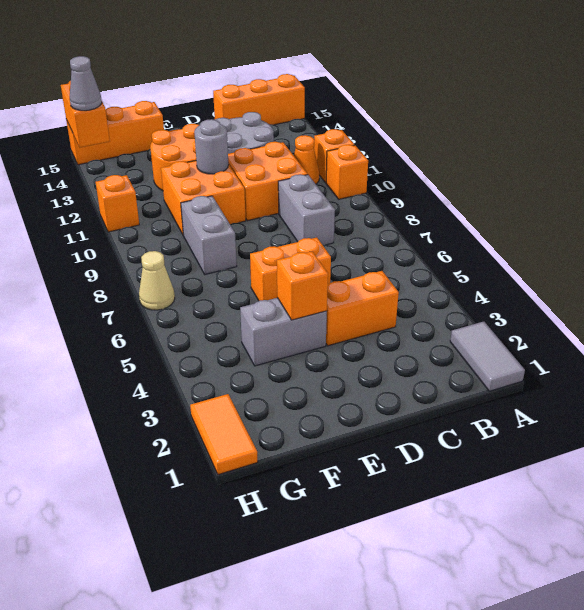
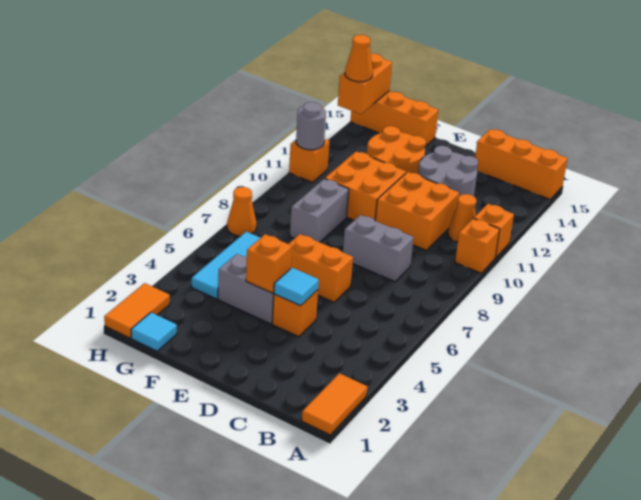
grey 1x2 tile [450,322,525,391] -> orange 1x2 tile [302,373,367,435]
orange 1x2 brick [326,271,399,346] -> orange 1x1 brick [272,290,318,337]
grey 1x2 brick [278,174,335,245] -> grey 1x2 brick turned to [343,215,414,282]
none -> cyan 1x1 tile [274,268,319,306]
grey 1x1 round brick [194,119,229,174] -> grey 1x1 round brick moved to [296,102,326,150]
none -> cyan 1x1 tile [131,313,177,351]
none -> cyan 1x3 tile [191,232,260,299]
tan 1x1 cone [139,251,175,310] -> orange 1x1 cone [227,187,256,236]
grey 1x1 cone [70,56,102,111] -> orange 1x1 cone [345,35,373,82]

